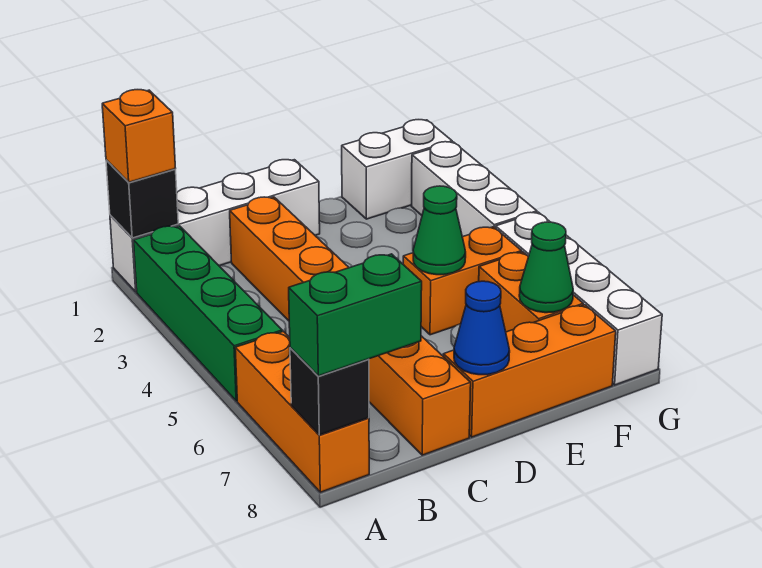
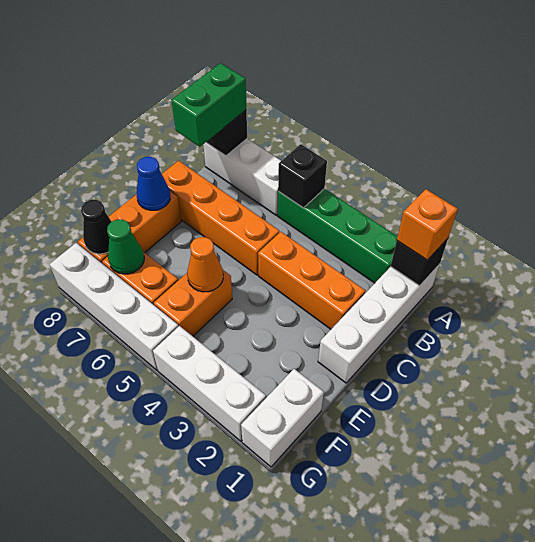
none -> black 1x1 brick [278,144,327,208]
orange 1x3 brick [235,331,369,492] -> white 1x3 brick [203,139,281,215]
green 1x1 cone [413,186,466,275] -> orange 1x1 cone [187,237,223,292]
none -> black 1x1 cone [81,200,112,254]

